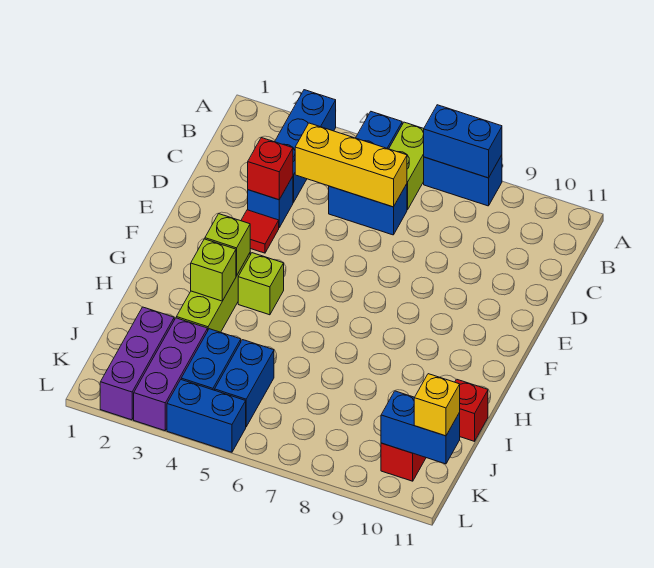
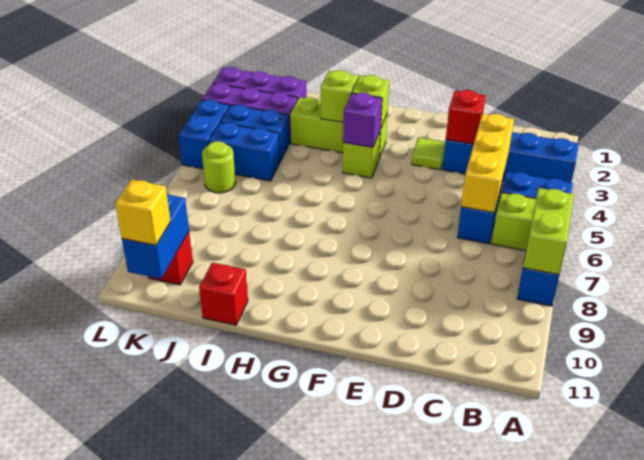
blue 1x2 brick [424,105,502,178] -> lime 1x2 brick [523,188,574,275]
red 1x1 tile [241,210,279,253] -> lime 1x1 tile [411,138,445,170]
none -> purple 1x1 brick [343,93,382,147]
none -> lime 1x1 round brick [202,141,236,193]

